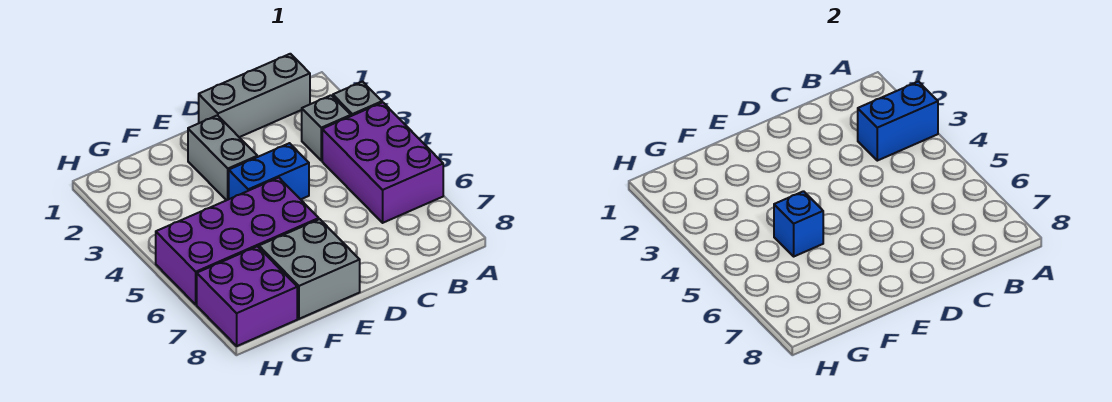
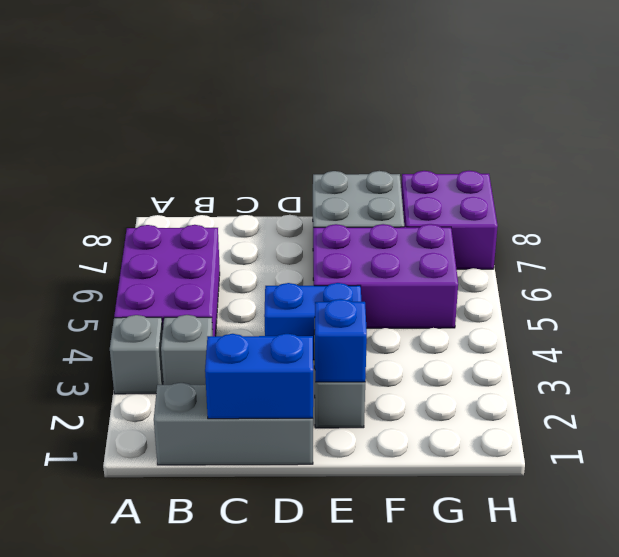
blue 1x2 brick [858,82,938,161] -> blue 1x2 brick moved to [205,334,313,419]
purple 2x4 brick [156,178,319,305] -> purple 2x3 brick [313,224,458,328]
blue 1x1 brick [774,191,823,256] -> blue 1x1 brick moved to [315,299,367,382]

